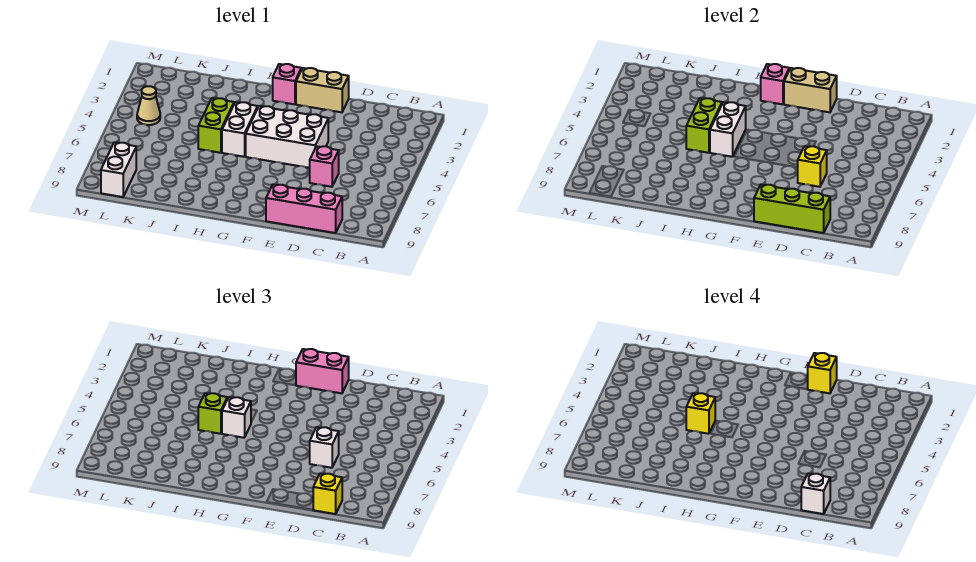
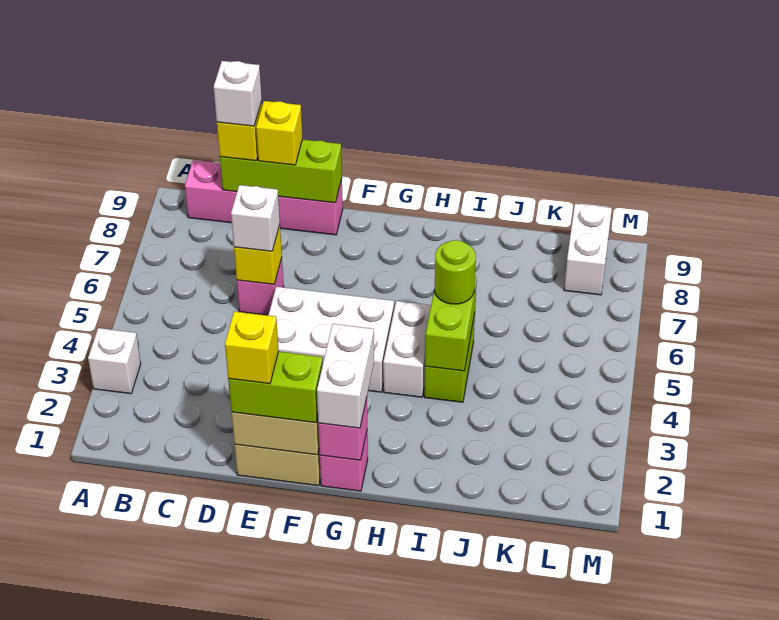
pink 1x3 brick [266,185,342,233] -> pink 1x4 brick [185,160,343,235]
pink 1x2 brick [296,349,349,393] -> lime 1x2 brick [228,352,323,423]
white 1x2 brick [710,102,746,157] -> white 1x2 brick moved to [317,324,374,428]
white 1x1 brick [222,397,251,438] -> white 1x1 brick moved to [88,328,141,394]
lime 1x1 brick [198,393,227,434] -> lime 1x1 round brick [435,240,476,304]
yellow 1x1 brick [686,393,715,434] -> yellow 1x1 brick moved to [256,101,302,165]
tan 1x1 cone [137,86,160,125] -> none

